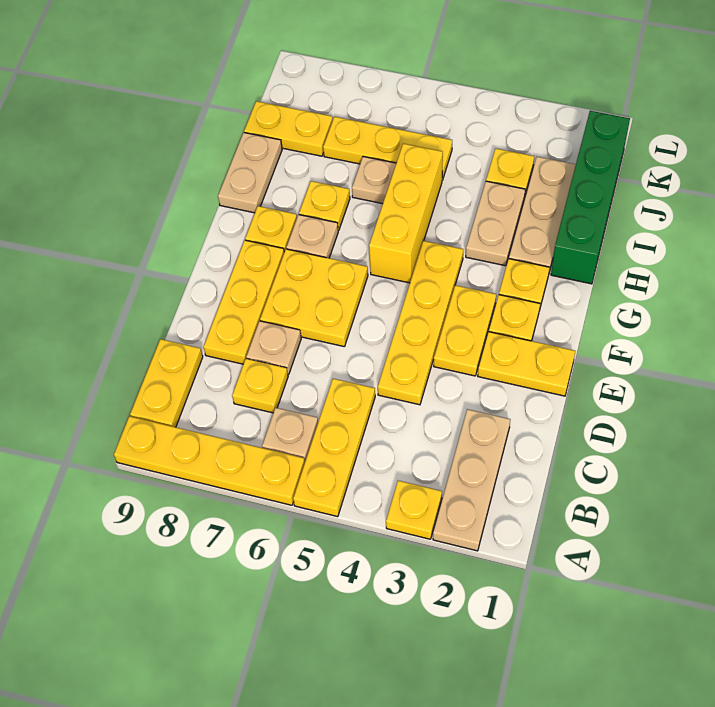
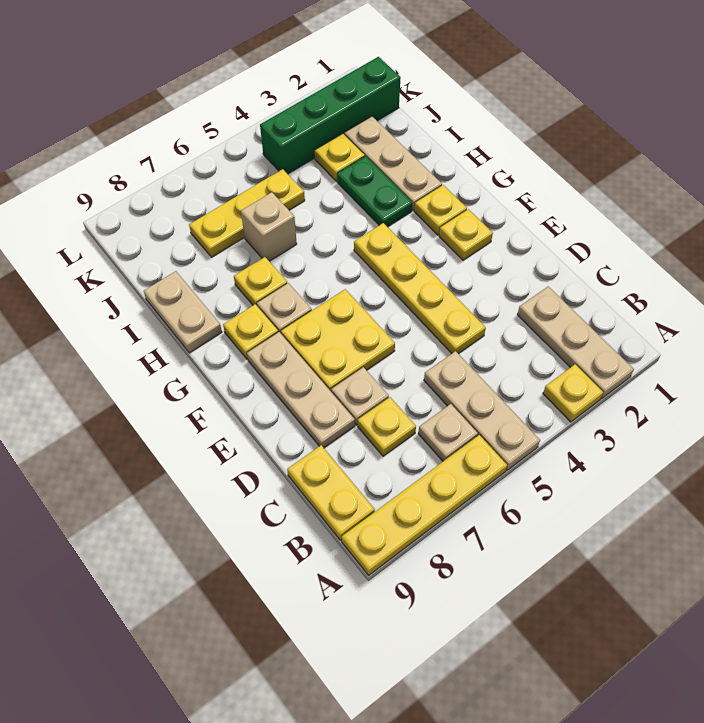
yellow 1x3 plate [293,379,375,517] -> tan 1x3 plate [424,351,540,470]
yellow 1x3 plate [203,240,284,364] -> tan 1x3 plate [247,332,355,448]
yellow 1x2 plate [478,332,575,396] -> none
yellow 1x2 plate [434,285,496,376] -> none
yellow 1x3 brick [369,144,443,283] -> none
green 1x4 brick [551,111,630,284] -> green 1x4 brick turned to [260,57,401,174]
tan 1x2 plate [466,181,525,266] -> green 1x2 plate [337,156,412,227]
tan 1x1 plate [352,157,396,204] -> tan 1x1 brick [241,192,297,261]
yellow 1x2 plate [244,101,333,156] -> none

